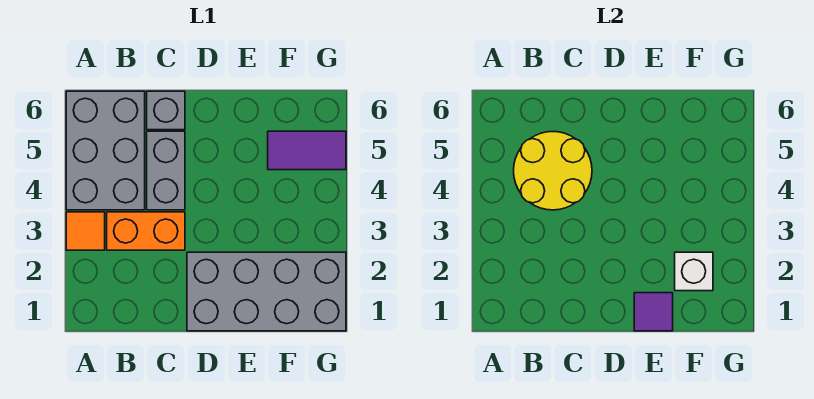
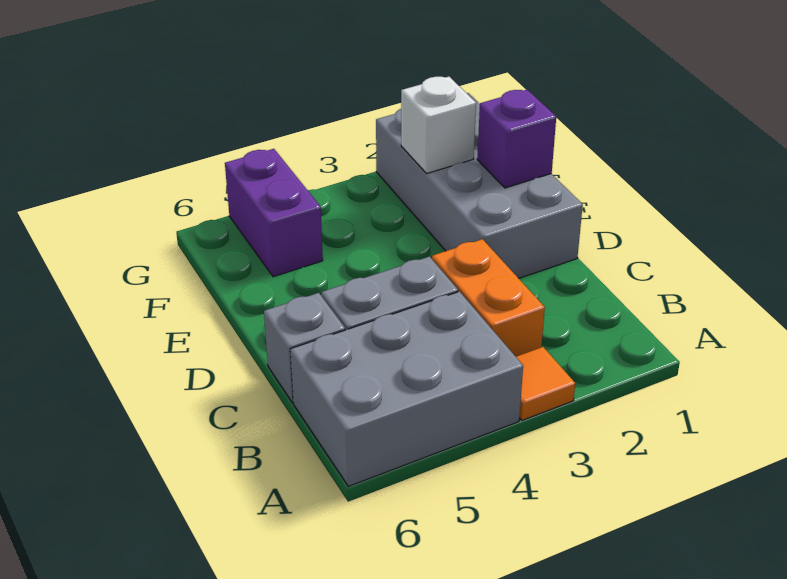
yellow 2x2 round brick [514,132,592,210] -> none
purple 1x1 tile [634,293,673,331] -> purple 1x1 brick [477,90,556,188]
purple 1x2 tile [268,131,346,170] -> purple 1x2 brick [225,149,323,277]

